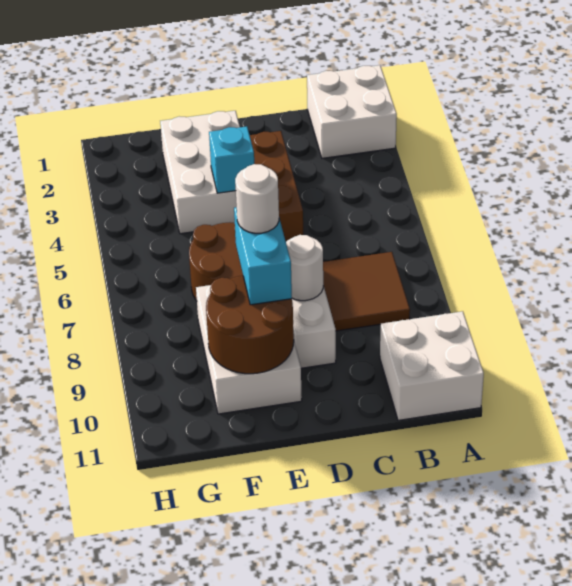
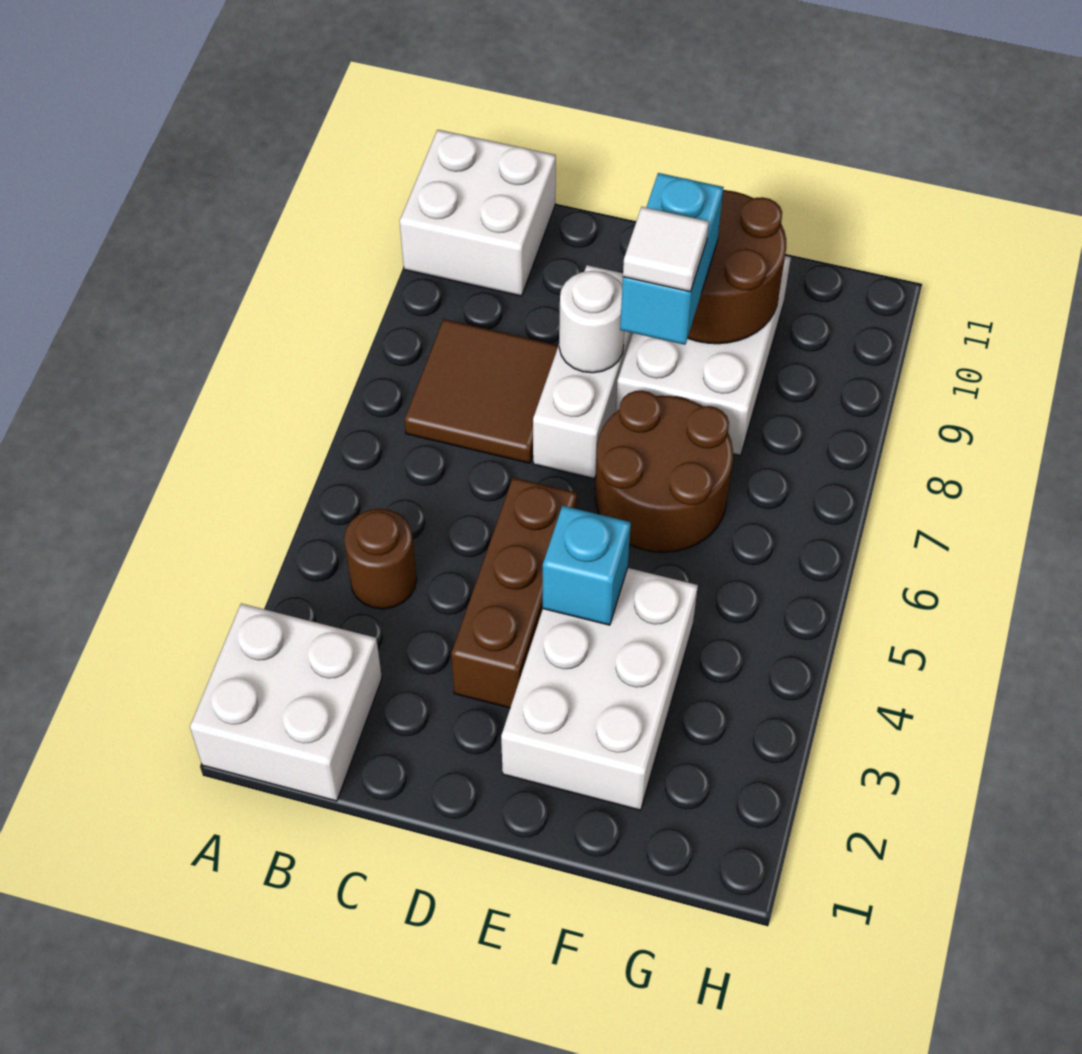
none -> brown 1x1 round brick [344,509,417,609]
white 1x1 round brick [235,164,279,233] -> white 1x1 tile [623,207,709,292]

